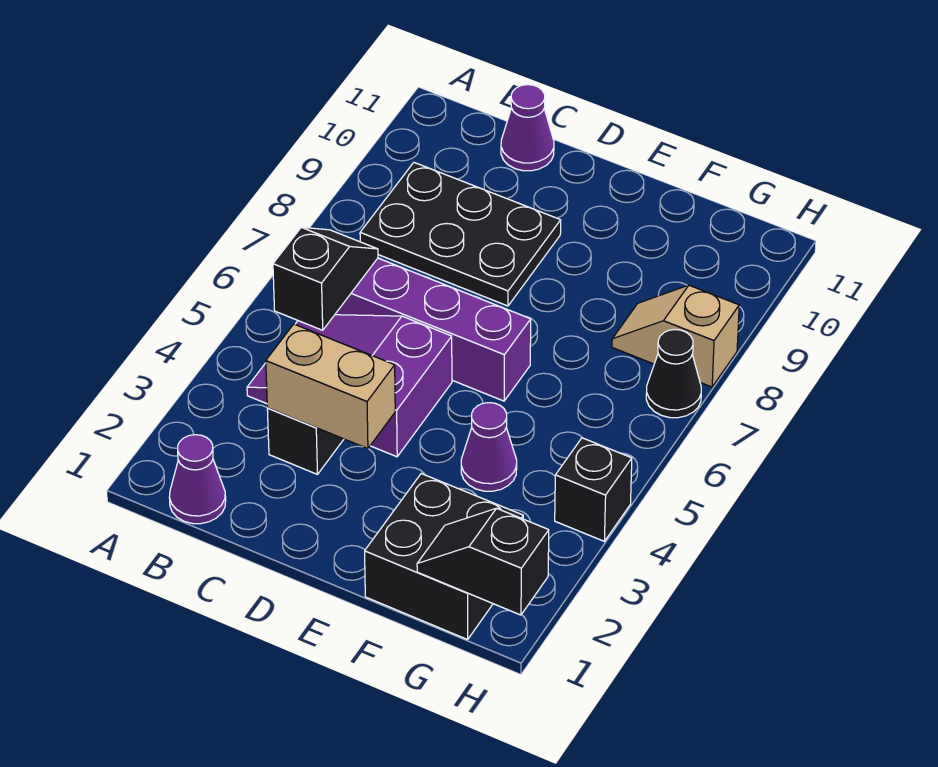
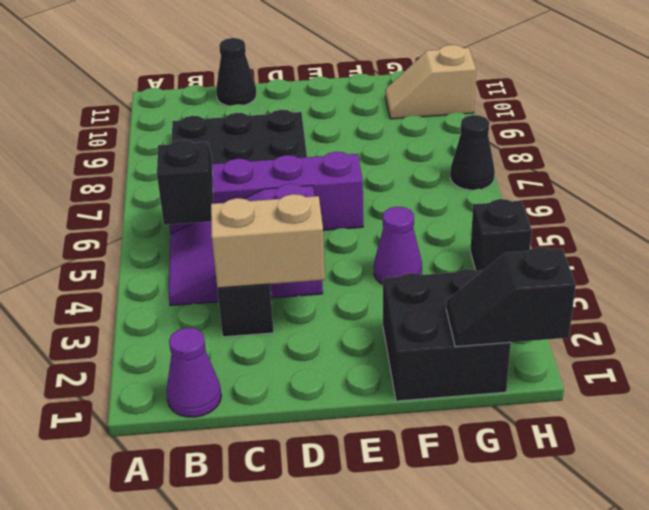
purple 1x1 cone [501,85,554,171] -> black 1x1 cone [216,38,256,106]
tan 1x2 slope [612,285,739,387] -> tan 1x2 slope moved to [385,45,476,119]

